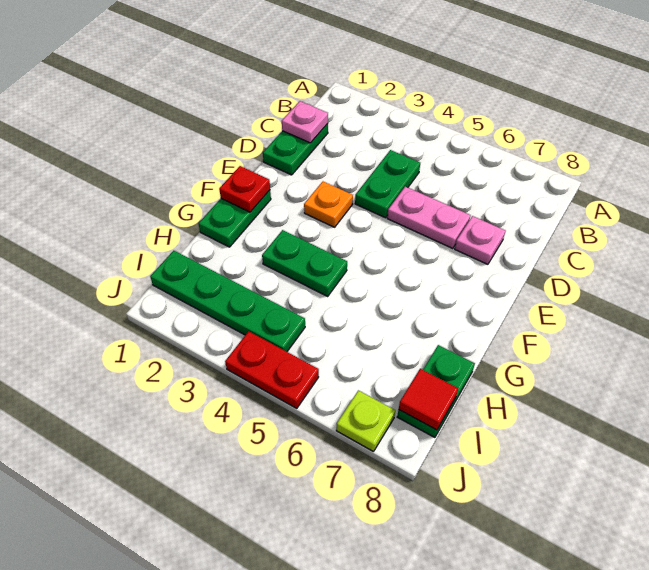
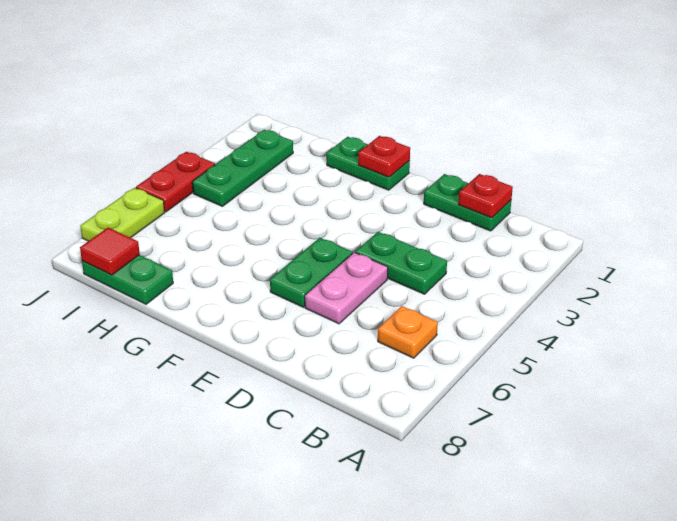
pink 1x1 plate [282,101,328,143] -> red 1x1 plate [458,174,513,218]
pink 1x1 plate [455,216,505,264] -> none
orange 1x1 plate [304,182,353,227] -> orange 1x1 plate moved to [378,306,438,358]
green 1x2 plate [262,230,347,296] -> green 1x2 plate moved to [270,238,353,307]
green 1x4 plate [150,251,305,352] -> green 1x3 plate [192,130,293,206]
lime 1x1 plate [336,390,395,452] -> lime 1x2 plate [80,188,165,241]

